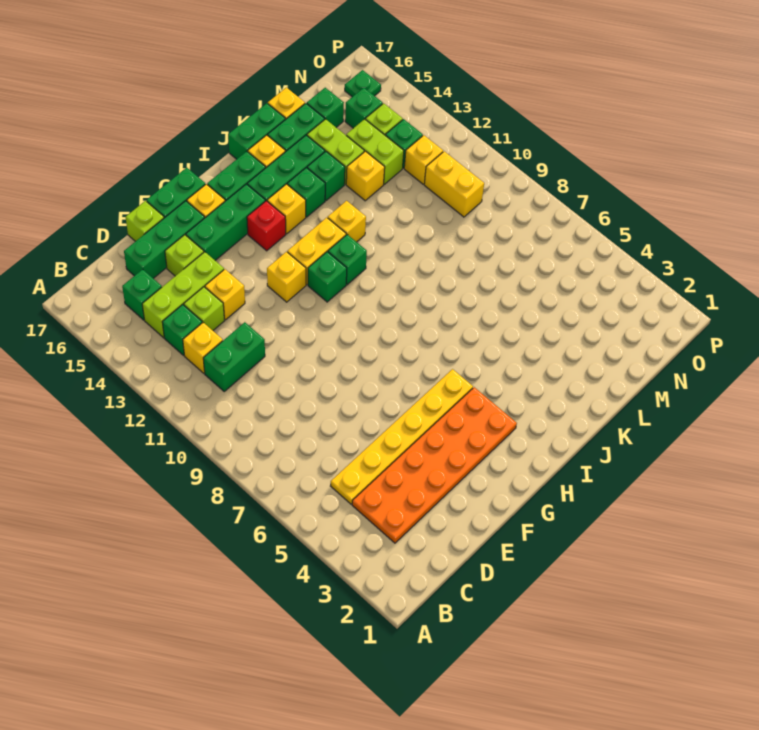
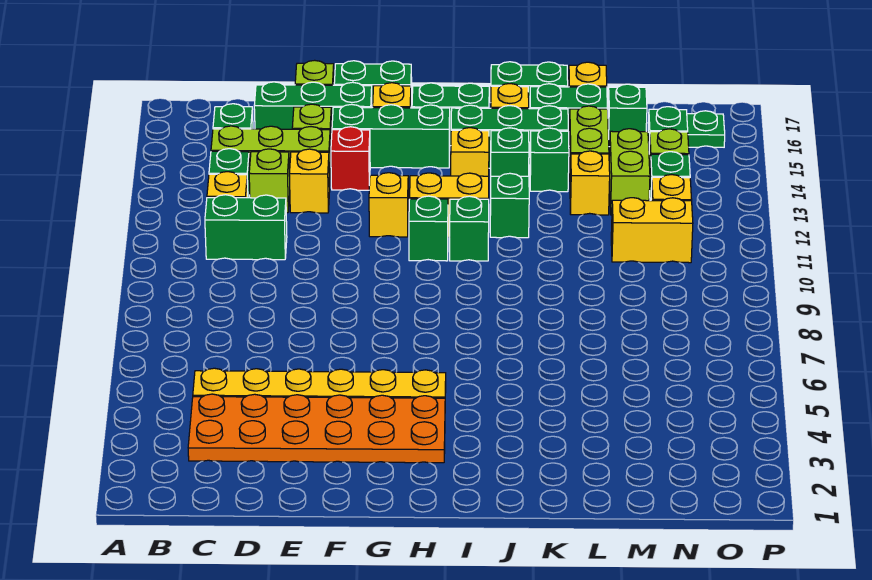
red 1x1 brick [247,201,286,251] -> red 1x1 brick moved to [331,127,370,190]
yellow 1x1 brick [328,201,366,242] -> green 1x1 brick [490,173,529,238]
yellow 1x2 brick [424,151,484,217] -> yellow 1x2 brick turned to [611,198,693,263]

